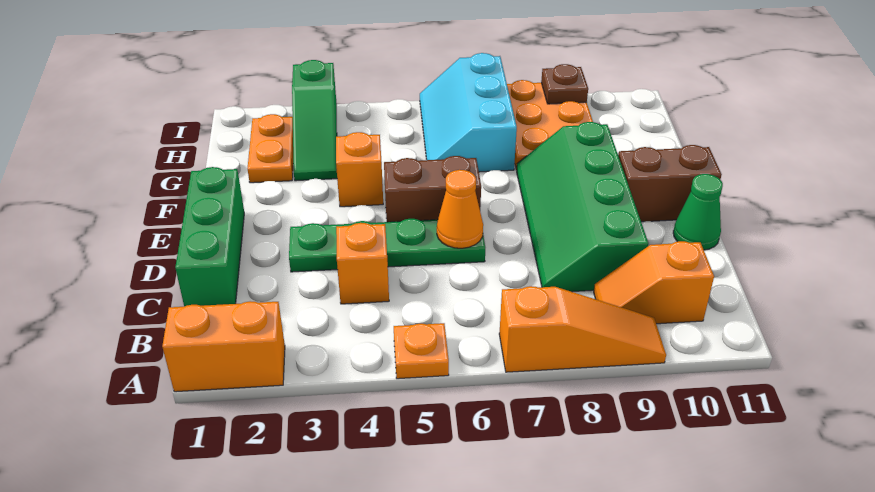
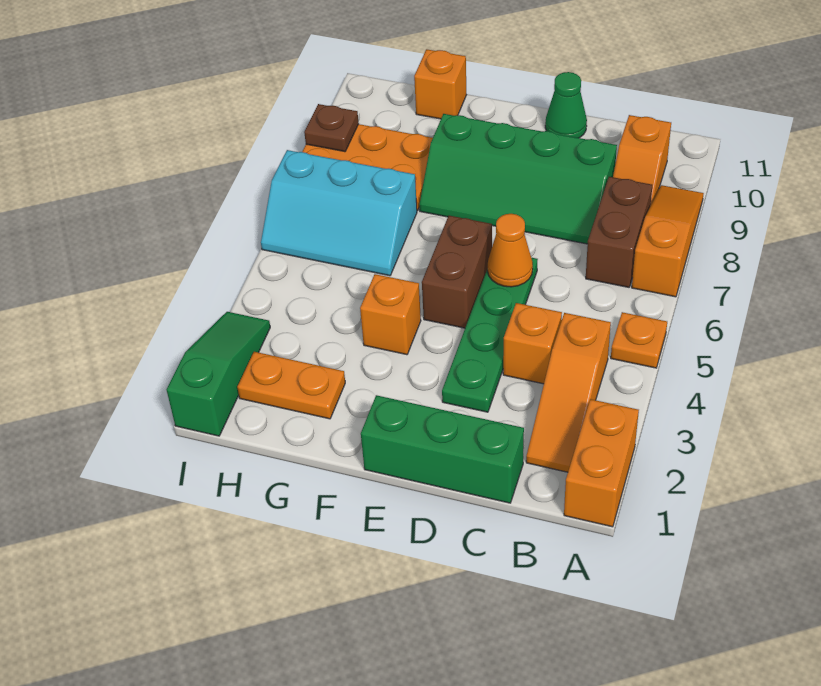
none -> orange 1x3 slope [526,313,611,472]
brown 1x2 brick [618,145,722,222] -> brown 1x2 brick moved to [586,177,652,287]
green 1x3 slope [292,60,337,181] -> green 1x3 slope turned to [167,312,270,436]
none -> orange 1x1 brick [414,49,466,119]

